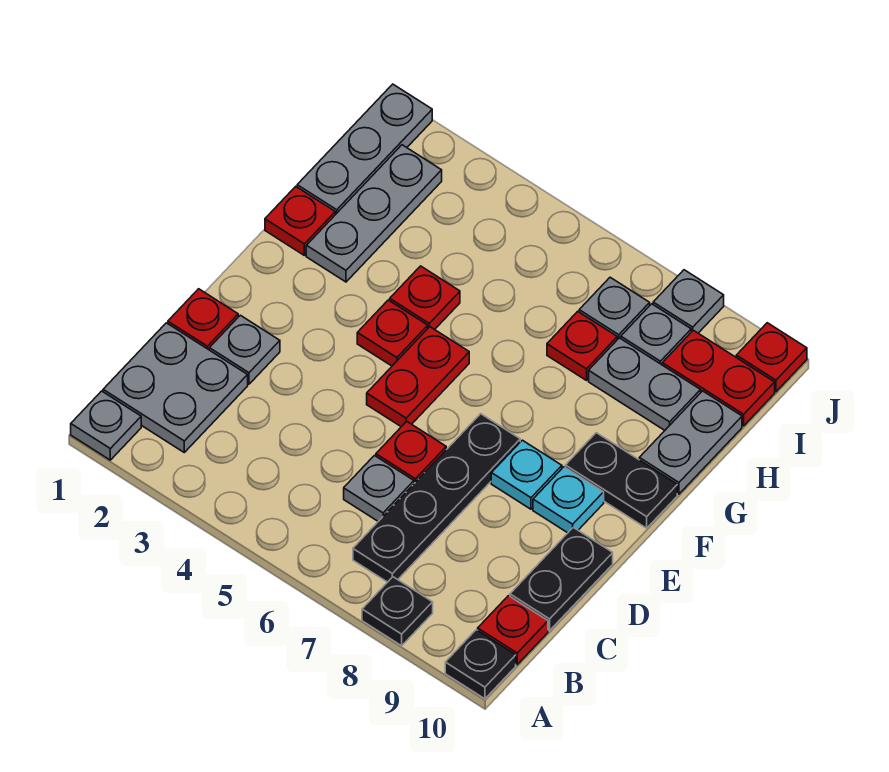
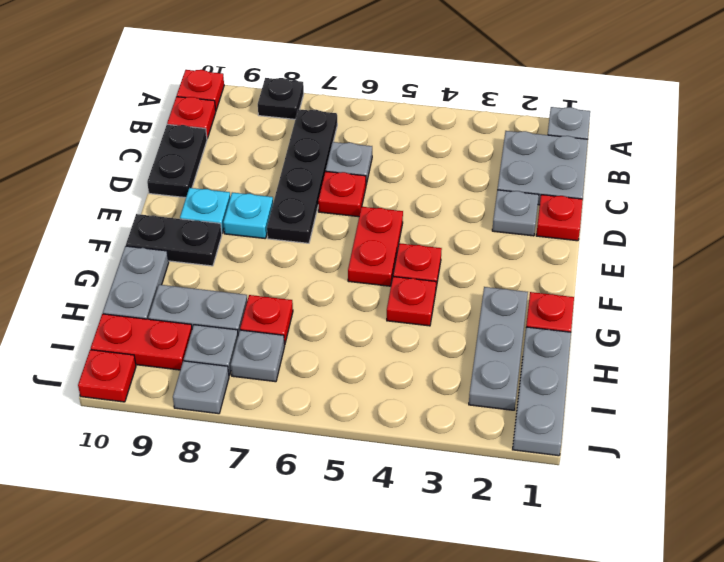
black 1x1 plate [445,630,516,699] -> red 1x1 plate [177,70,224,110]

